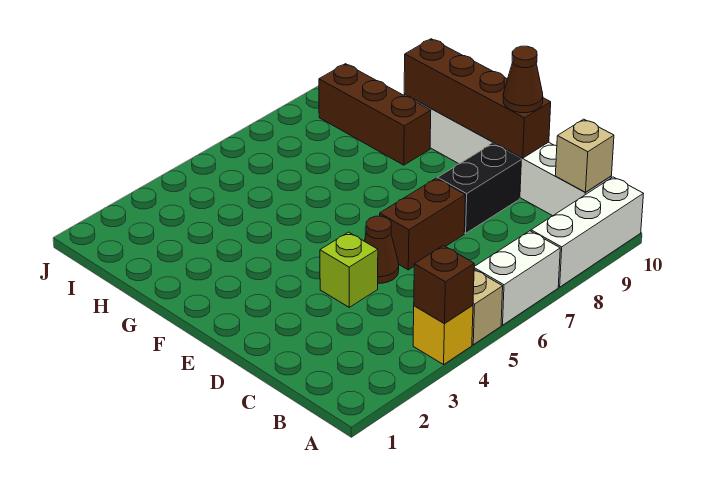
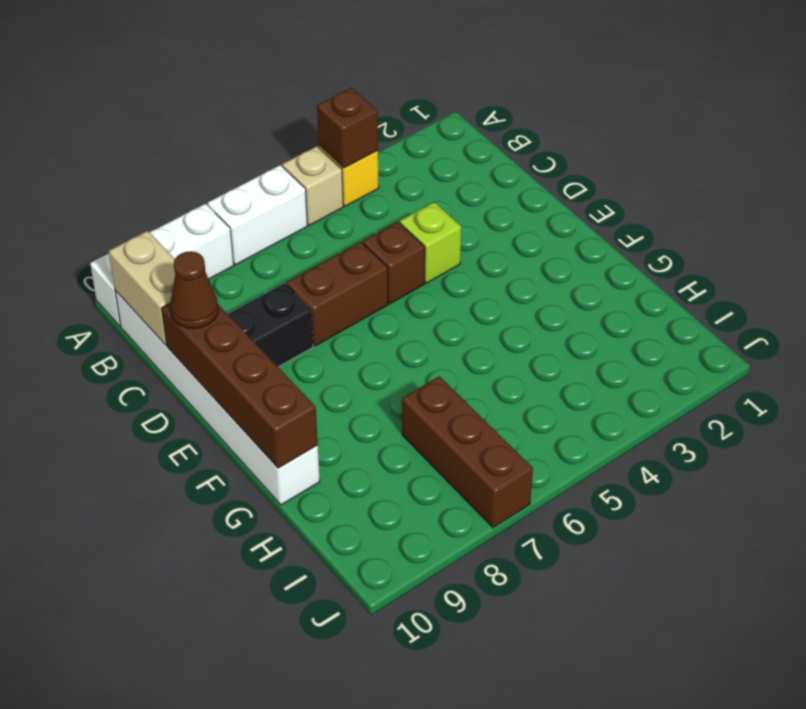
tan 1x1 brick [555,119,614,192] -> tan 1x2 brick [109,231,175,345]
brown 1x1 cone [365,216,399,283] -> brown 1x1 brick [363,222,425,304]
brown 1x3 brick [319,64,431,165] -> brown 1x3 brick moved to [402,376,533,528]

